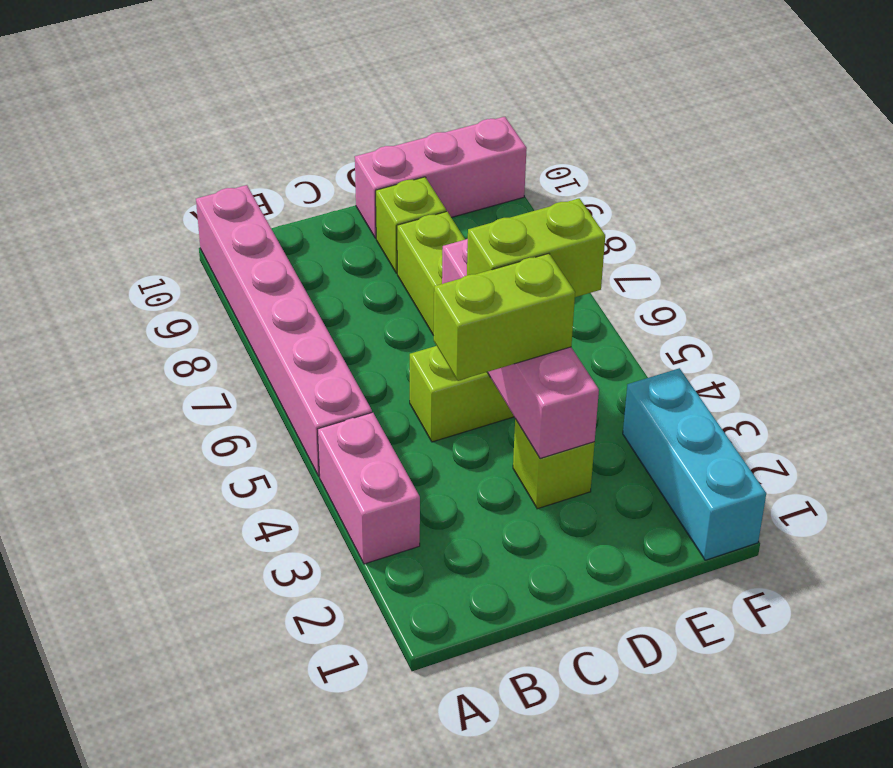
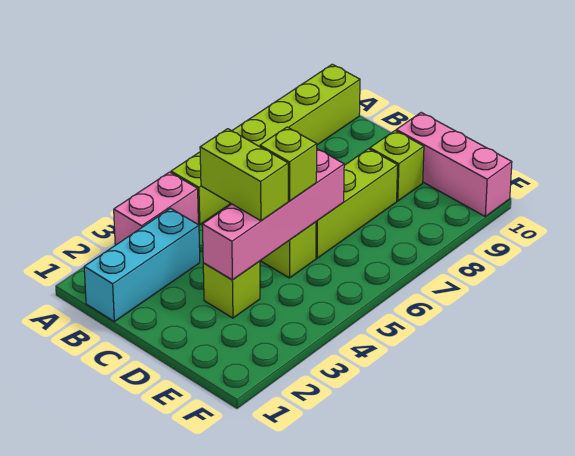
pink 1x6 brick [196,185,372,476] -> lime 1x6 brick [171,64,360,225]
lime 1x2 brick [467,198,605,297] -> lime 1x1 brick [260,127,317,201]
cyan 1x3 brick [623,368,766,560] -> cyan 1x3 brick moved to [84,208,200,321]

